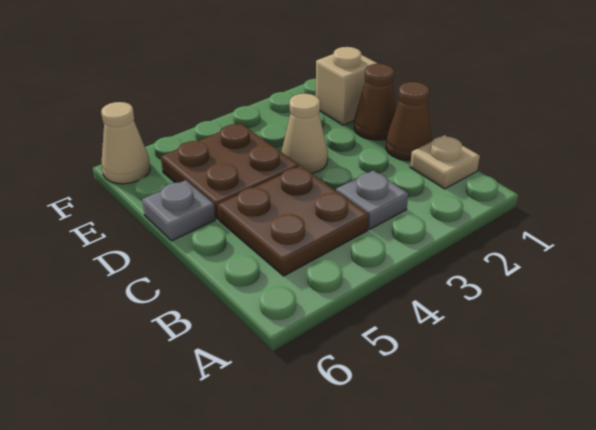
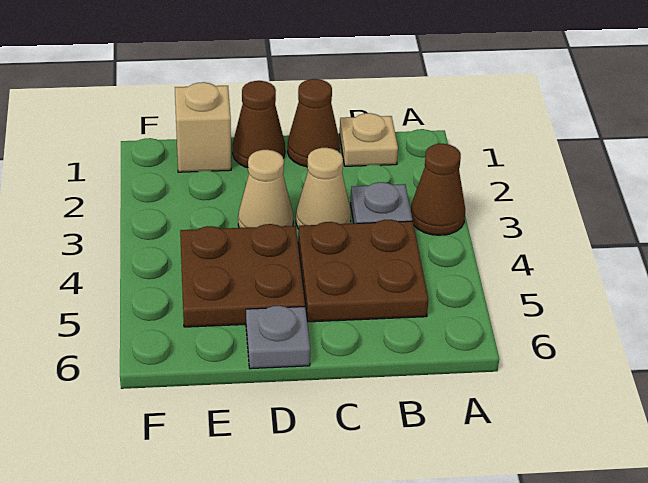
none -> brown 1x1 cone [411,144,465,235]
tan 1x1 cone [101,102,150,184] -> tan 1x1 cone moved to [296,148,351,229]

